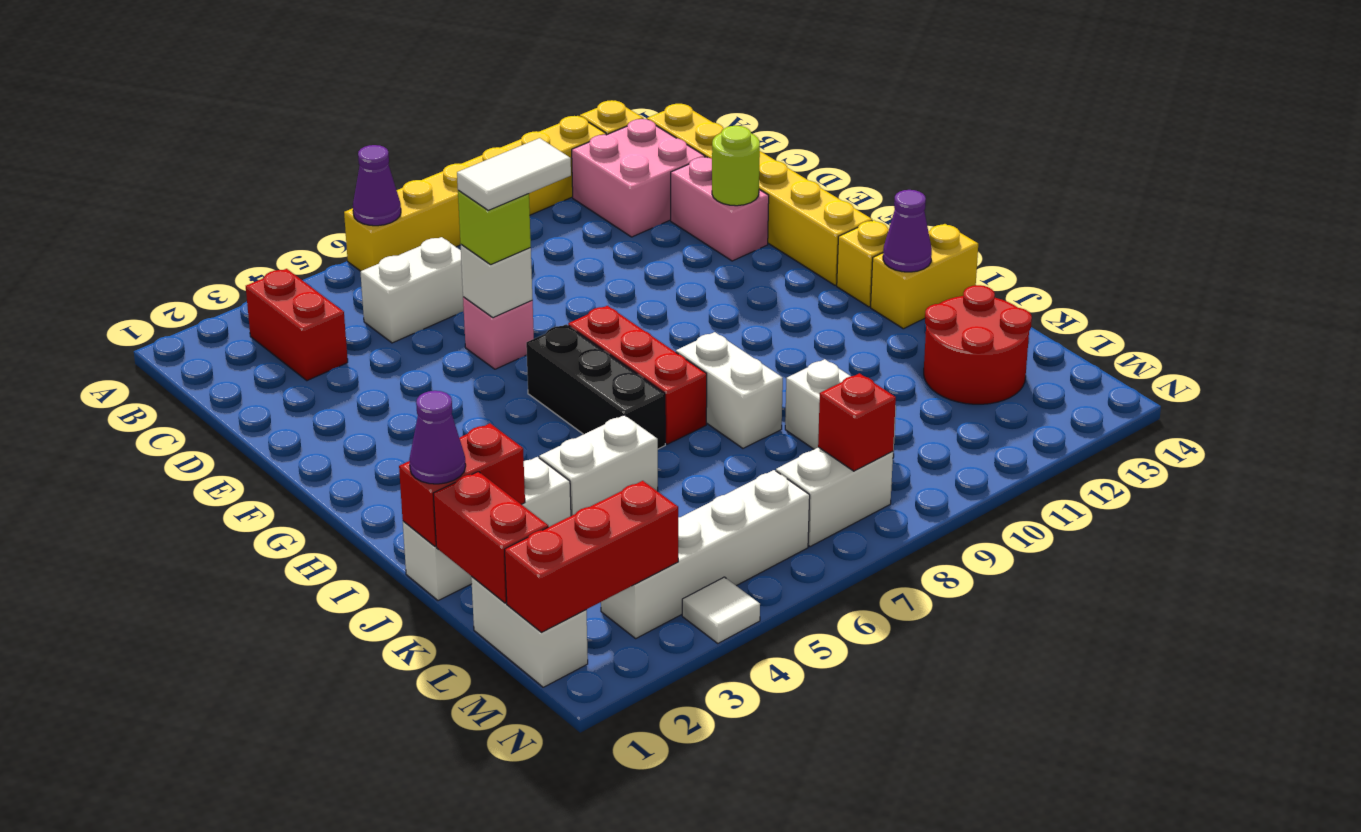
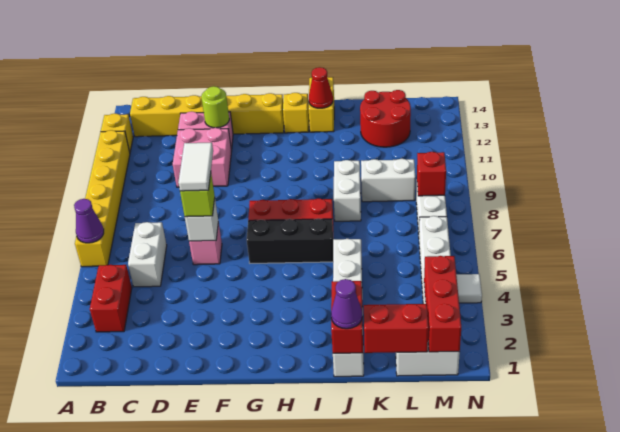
red 1x2 brick [246,269,348,381] -> red 1x2 brick turned to [90,265,132,332]
pink 2x2 brick [572,119,705,237] -> pink 2x2 brick moved to [173,128,231,187]
white 1x2 brick [676,332,783,448] -> white 1x2 brick turned to [334,160,361,221]
purple 1x1 cone [883,190,932,272] -> red 1x1 cone [308,67,333,108]

